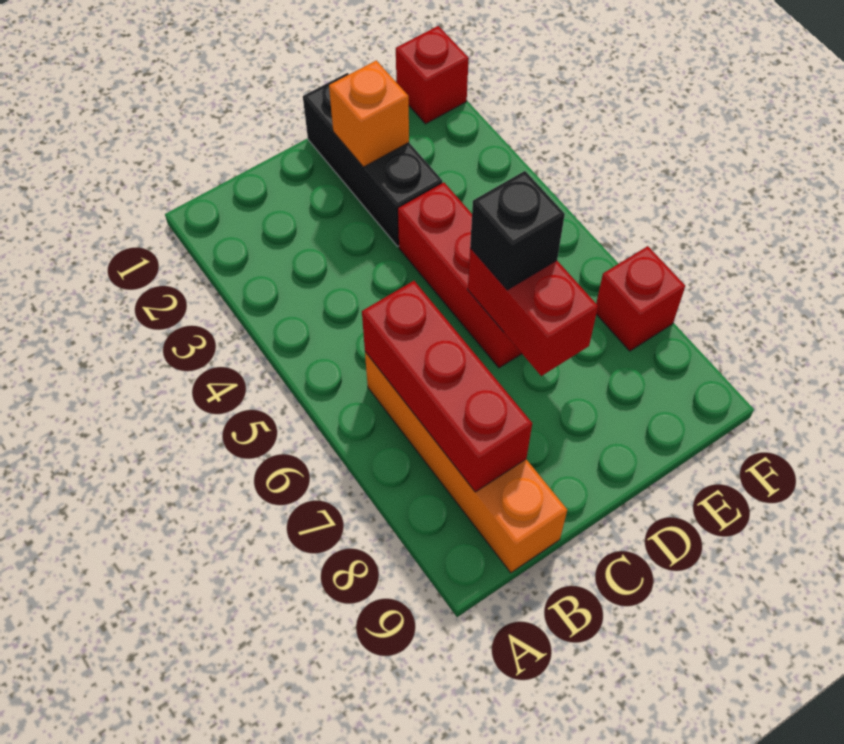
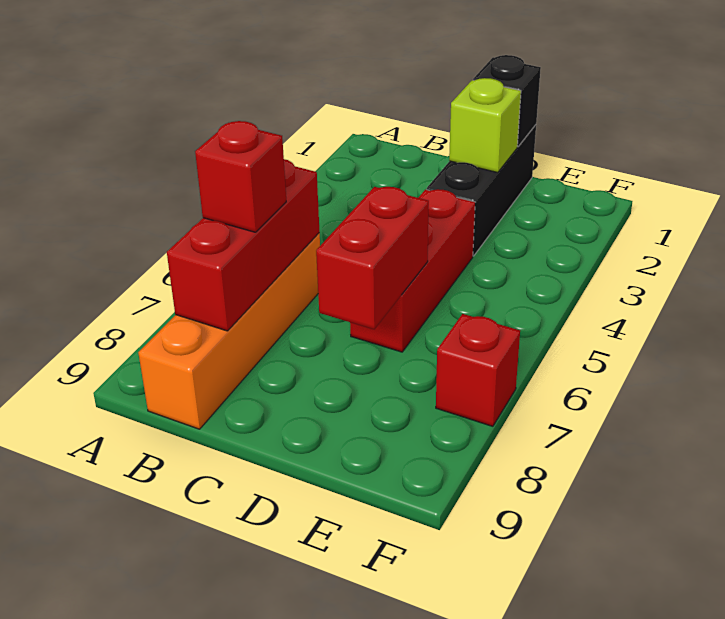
orange 1x1 brick [329,60,409,167] -> lime 1x1 brick [449,78,521,173]
black 1x1 brick [470,171,565,290] -> black 1x1 brick moved to [473,55,541,147]
red 1x1 brick [396,26,469,124] -> red 1x1 brick moved to [195,121,286,232]

